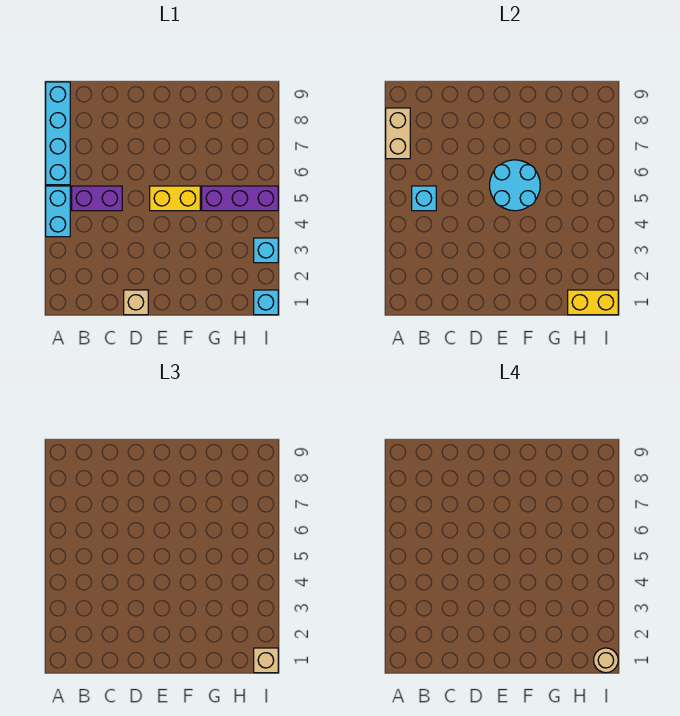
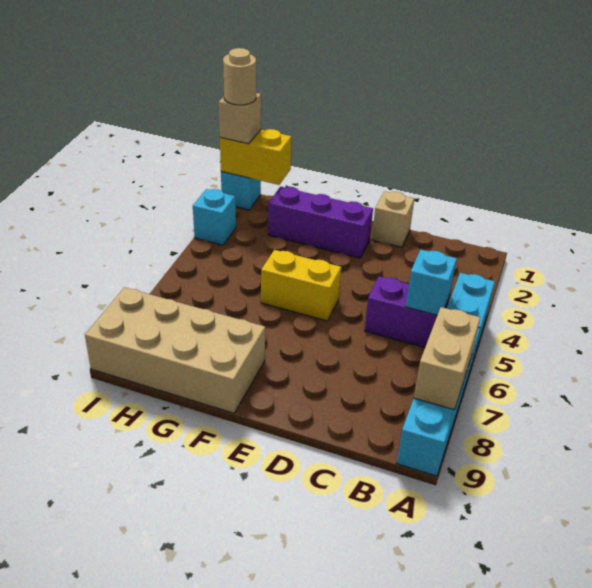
cyan 2x2 round brick [490,160,540,211] -> none
none -> tan 2x4 brick [85,287,265,413]
purple 1x3 brick [202,186,278,211] -> purple 1x3 brick moved to [268,187,373,258]

